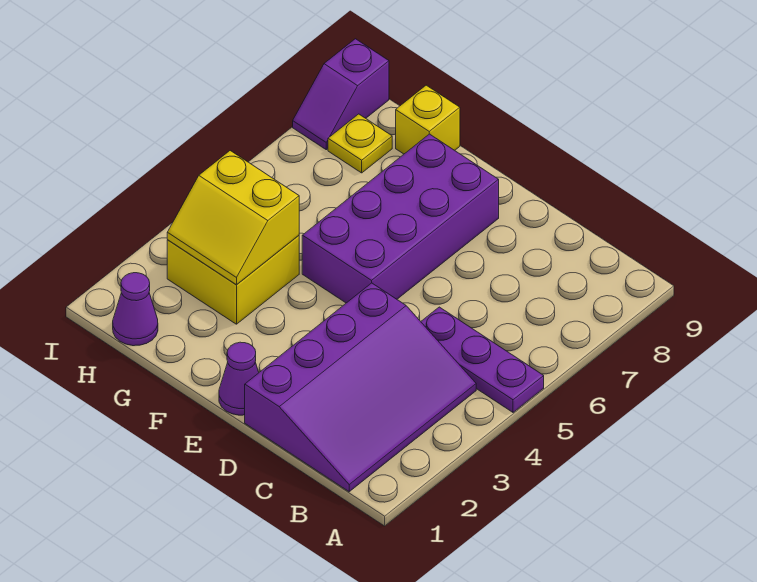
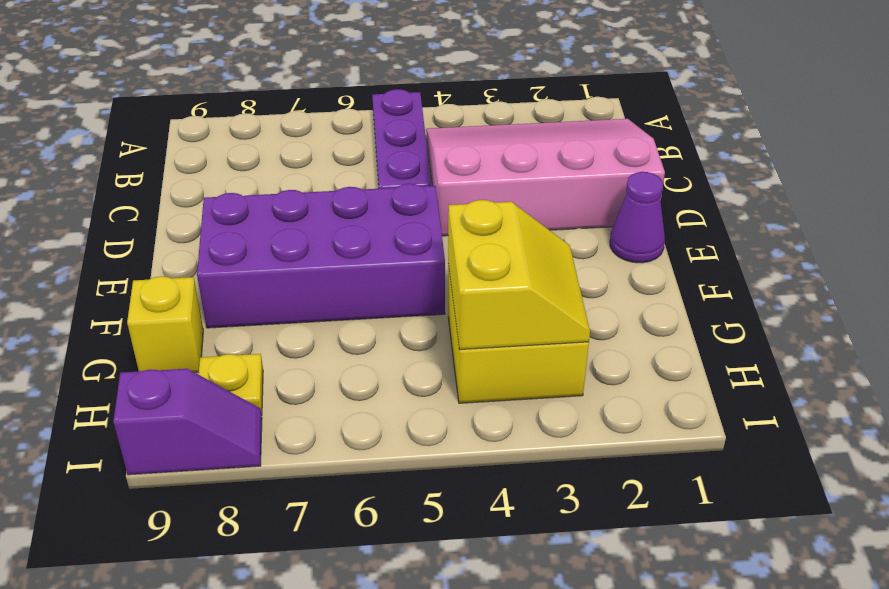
purple 3x4 slope [245,283,476,492] -> pink 3x4 slope [426,119,665,236]
purple 1x1 cone [113,273,158,346] -> none

